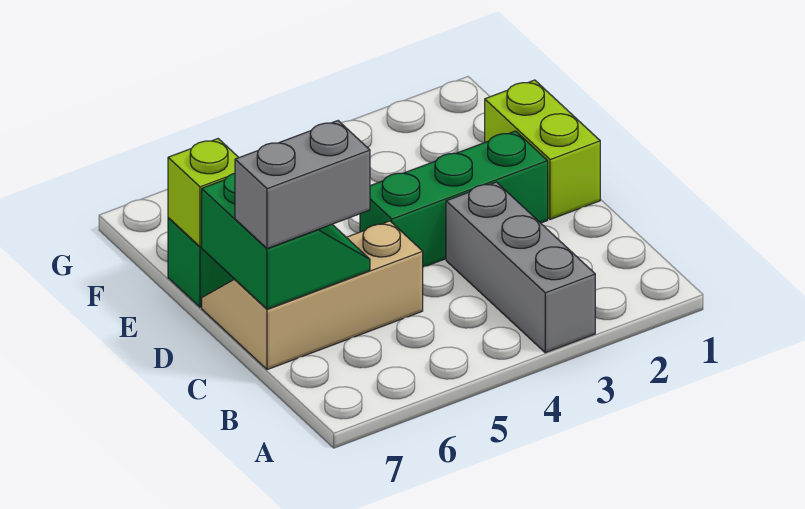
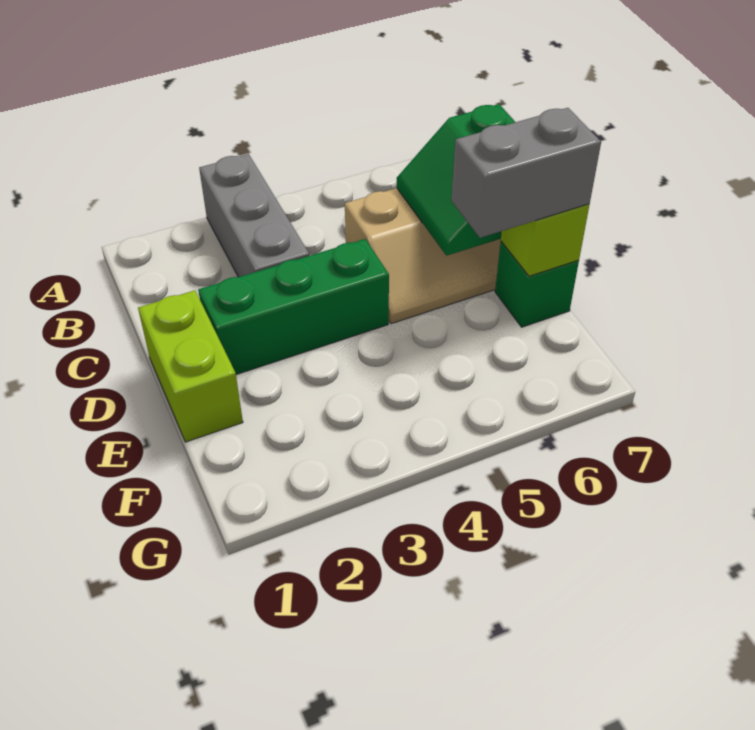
grey 1x2 brick [235,121,370,249] -> grey 1x2 brick moved to [451,108,601,238]

